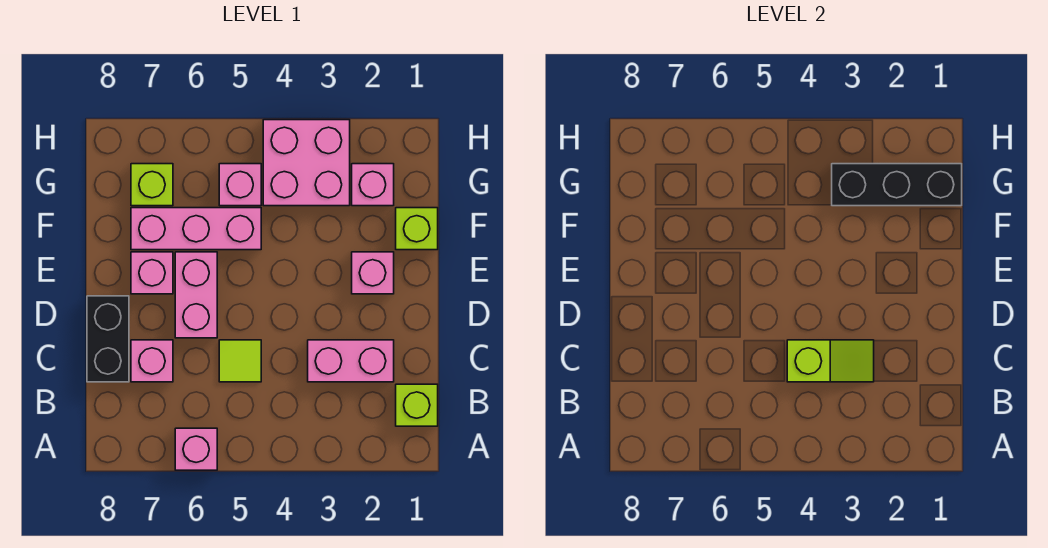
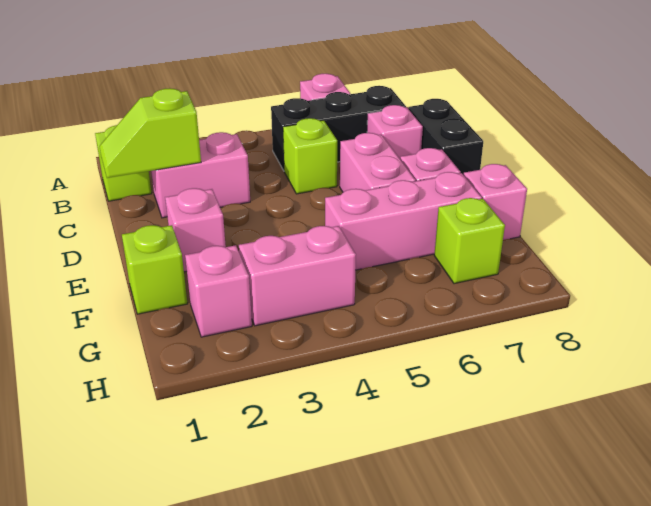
lime 1x2 slope [787,340,874,382] -> lime 1x2 slope moved to [99,88,201,178]
lime 1x1 tile [219,340,261,382] -> lime 1x1 brick [283,118,337,194]
black 1x3 brick [832,164,962,206] -> black 1x3 brick moved to [271,86,406,170]
pink 2x2 brick [263,120,350,206] -> pink 1x2 brick [239,226,356,326]
pink 1x1 brick [219,164,261,206] -> pink 1x1 brick moved to [464,164,527,240]

